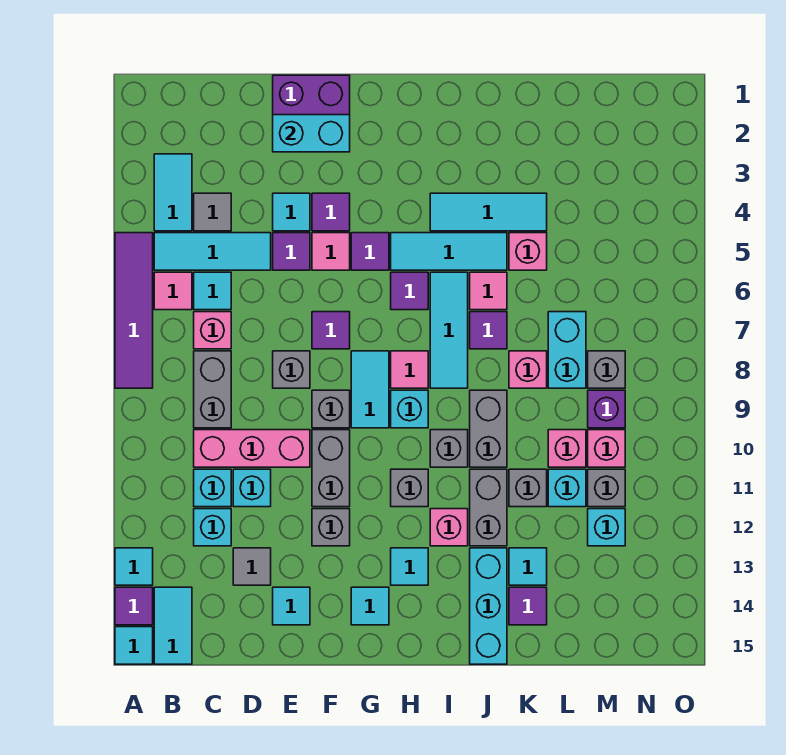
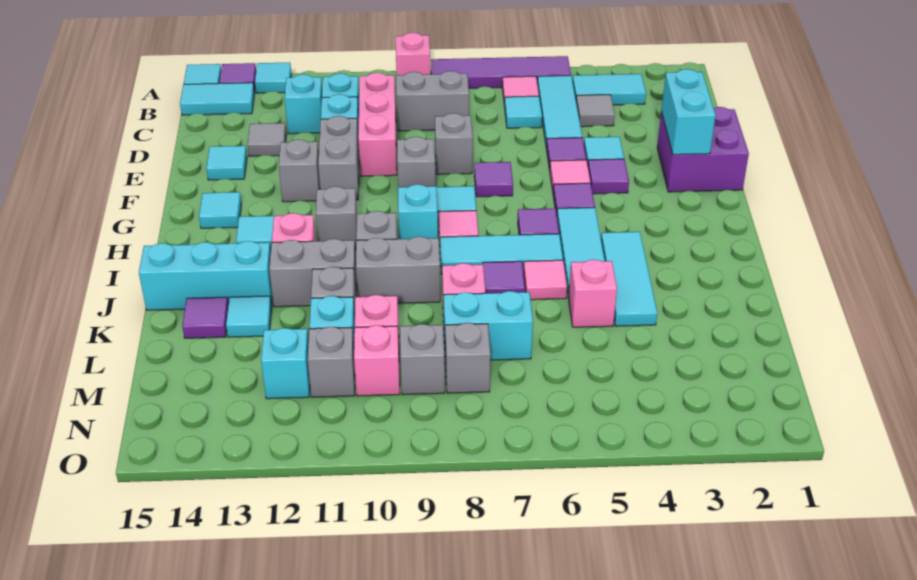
pink 1x1 brick [194,312,231,349] -> pink 1x1 brick moved to [396,33,430,75]
grey 1x2 brick [312,430,350,507] -> grey 1x2 brick turned to [318,116,359,200]
purple 1x1 brick [588,390,625,428] -> grey 1x1 brick [400,324,445,395]

